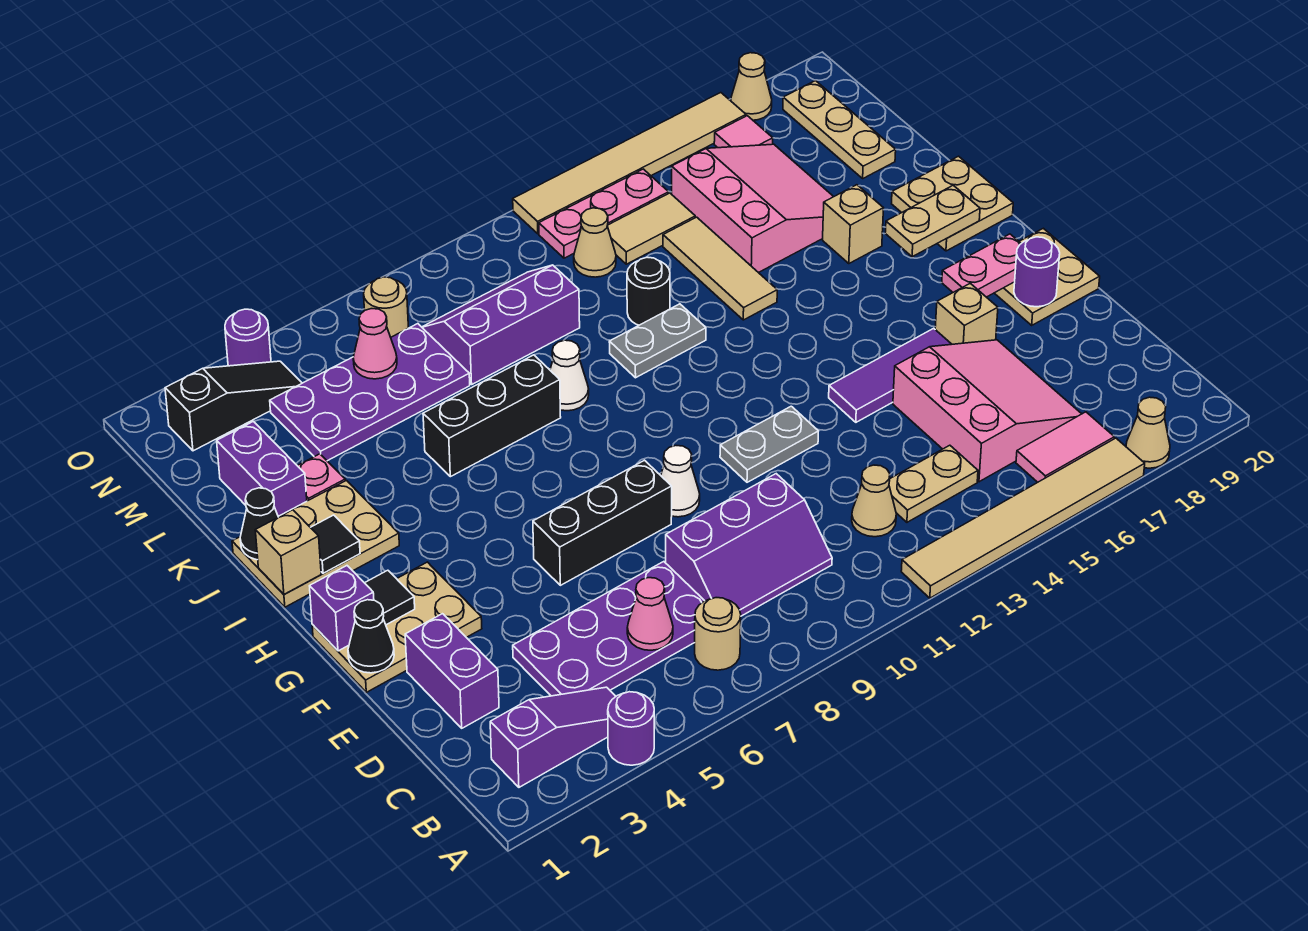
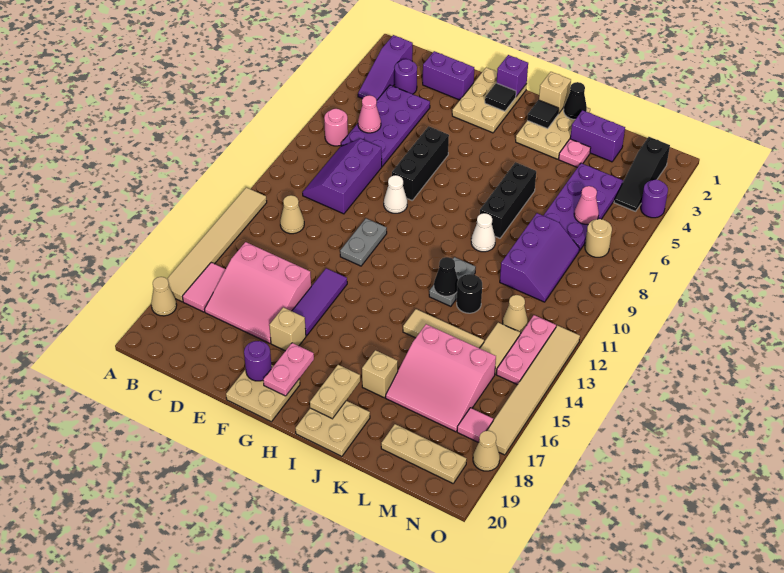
purple 1x1 round brick [608,692,654,765] -> purple 1x1 round brick moved to [395,59,417,94]
tan 1x1 round brick [695,598,741,670] -> pink 1x1 round brick [324,109,348,146]
tan 1x2 plate [889,445,978,522] -> none
black 1x1 cone [348,600,394,673] -> black 1x1 cone moved to [434,257,458,296]

